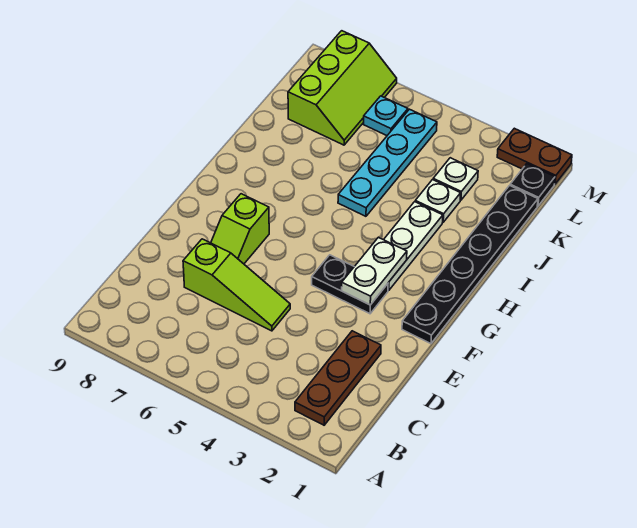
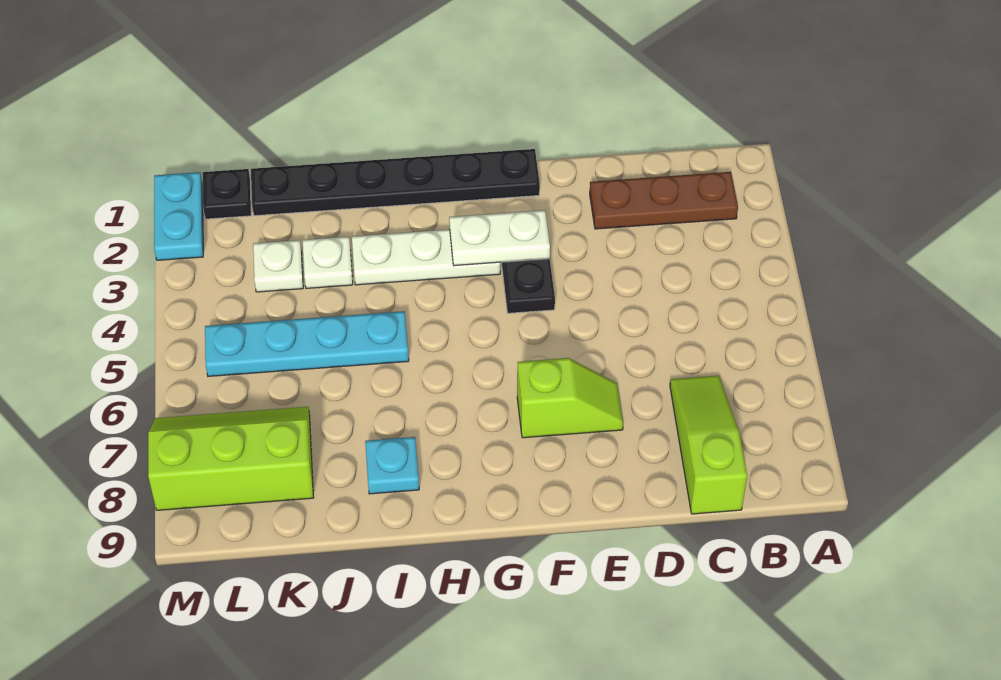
lime 1x3 slope [183,239,290,331] -> lime 1x3 slope moved to [670,376,747,514]
cyan 1x1 plate [363,96,408,135] -> cyan 1x1 plate moved to [365,437,419,494]
brown 1x2 plate [497,128,572,184] -> cyan 1x2 plate [154,172,203,260]

